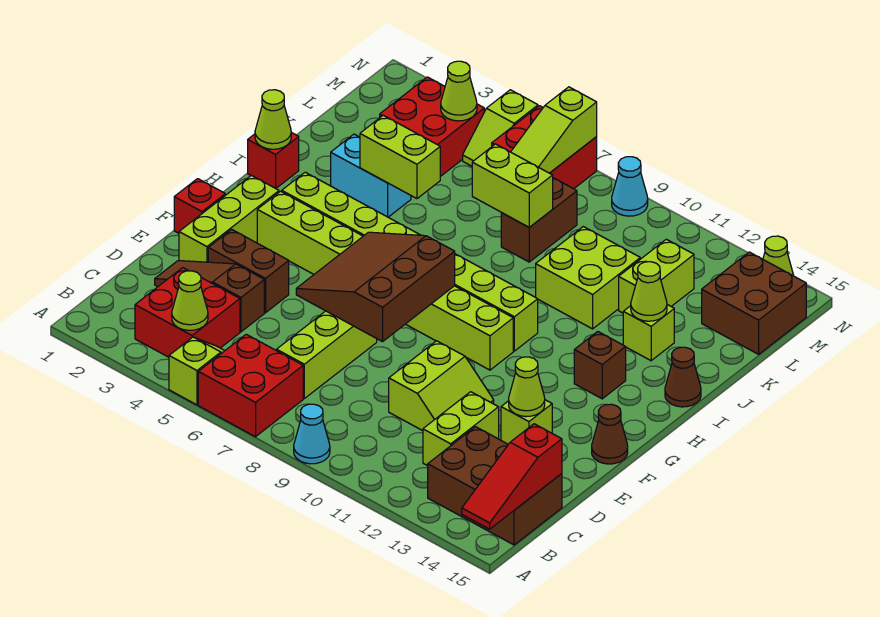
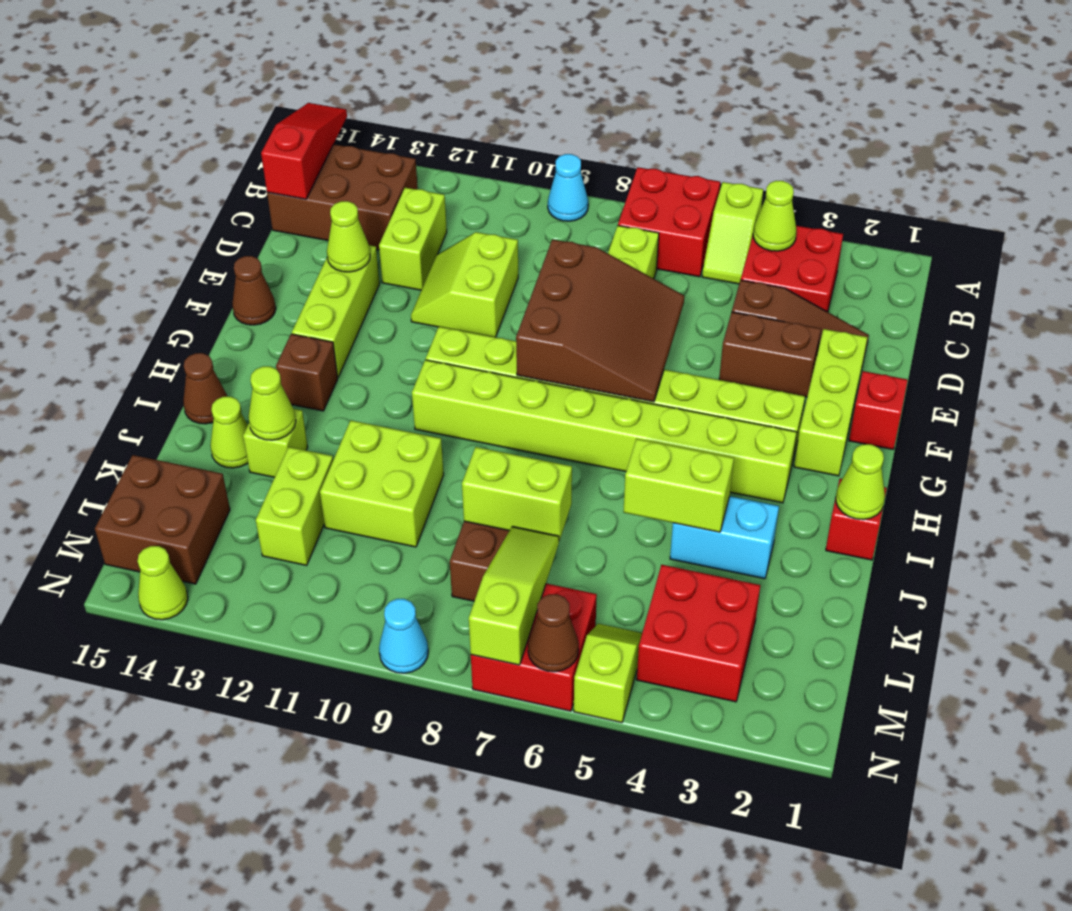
lime 1x1 brick [501,400,552,444] -> lime 1x3 brick [292,245,380,377]
lime 1x1 cone [441,61,477,121] -> lime 1x1 cone moved to [210,397,248,468]
none -> brown 1x1 cone [528,594,579,672]

